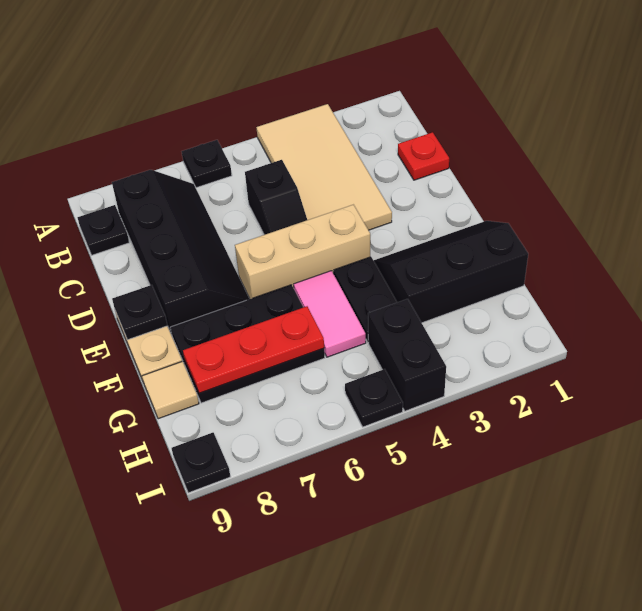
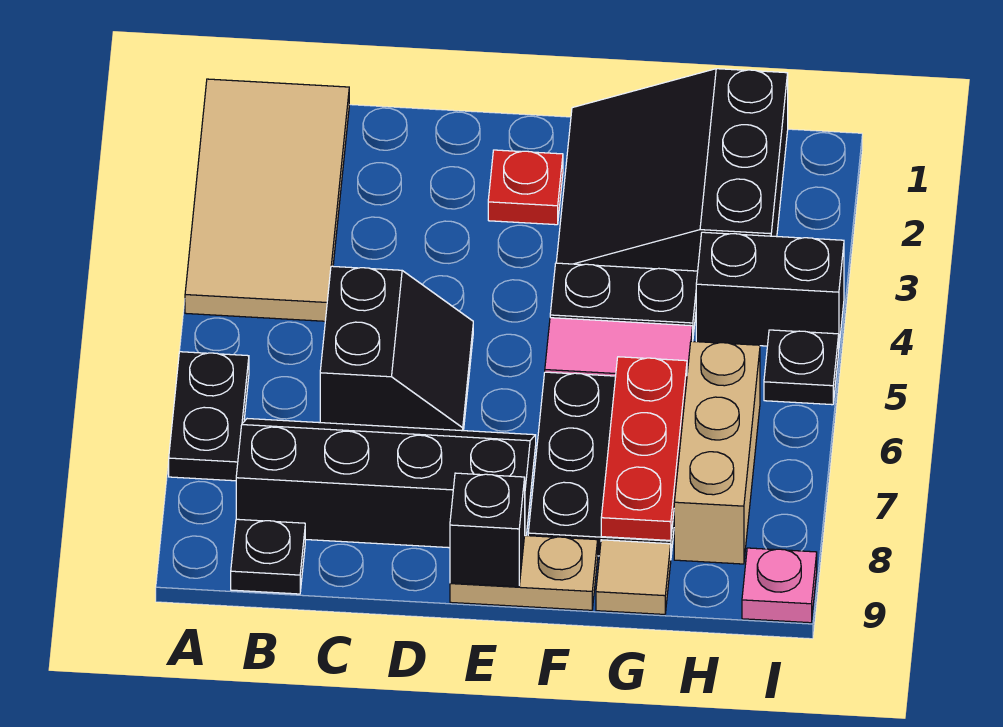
tan 2x4 tile [256,104,392,230] -> tan 2x4 tile turned to [185,79,349,321]
black 1x1 plate [182,140,232,188] -> black 1x2 plate [169,352,249,481]
red 1x1 plate [398,132,449,180] -> red 1x1 plate moved to [488,150,563,225]
black 1x2 slope [245,160,307,235] -> black 2x2 slope [320,266,473,431]
tan 1x3 brick [235,205,370,299] -> tan 1x3 brick moved to [674,341,760,564]
black 1x1 plate [112,285,167,340] -> black 1x1 brick [450,473,525,587]
black 2x3 slope [374,221,528,323] -> black 3x3 slope [556,69,788,271]
black 1x1 plate [172,433,230,493] -> pink 1x1 plate [742,548,817,623]

